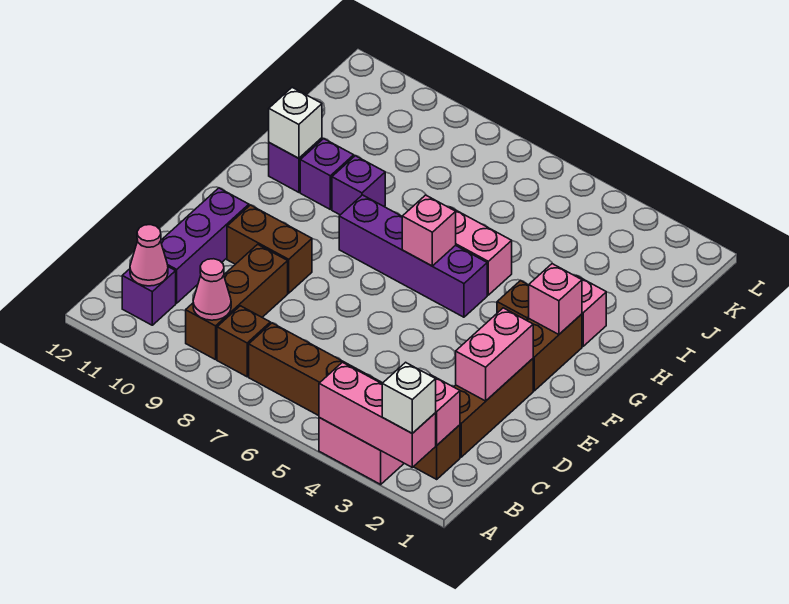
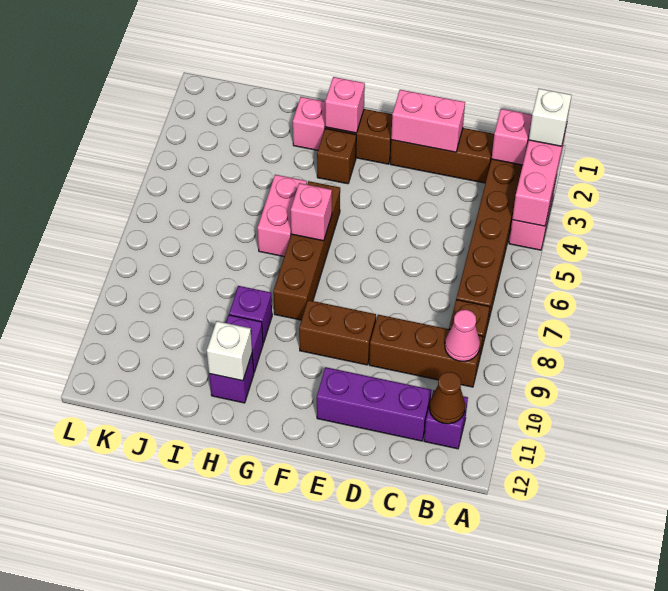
pink 1x1 cone [130,225,168,286] -> brown 1x1 cone [429,372,465,424]
brown 1x2 brick [227,205,312,293] -> brown 1x2 brick turned to [299,300,376,365]
purple 1x4 brick [339,195,487,317] -> brown 1x4 brick [273,181,340,320]

